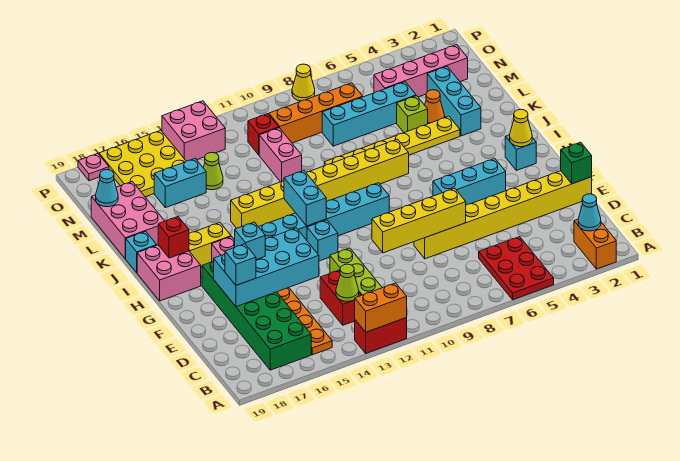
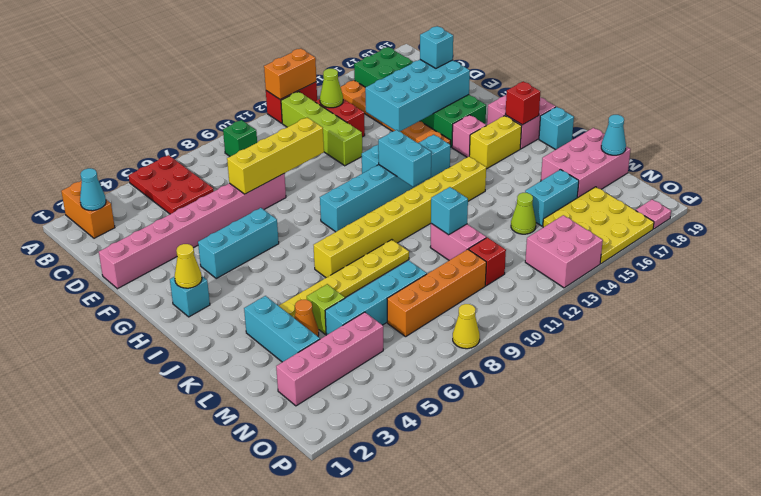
yellow 1x8 brick [414,171,592,259] -> pink 1x8 brick [99,173,286,289]
green 1x1 brick [560,142,592,184] -> green 1x1 brick moved to [223,120,257,156]
cyan 1x1 brick [235,222,265,260] -> cyan 1x1 brick moved to [431,187,468,235]
pink 2x3 brick [91,182,164,259] -> pink 2x3 brick turned to [541,128,631,198]

